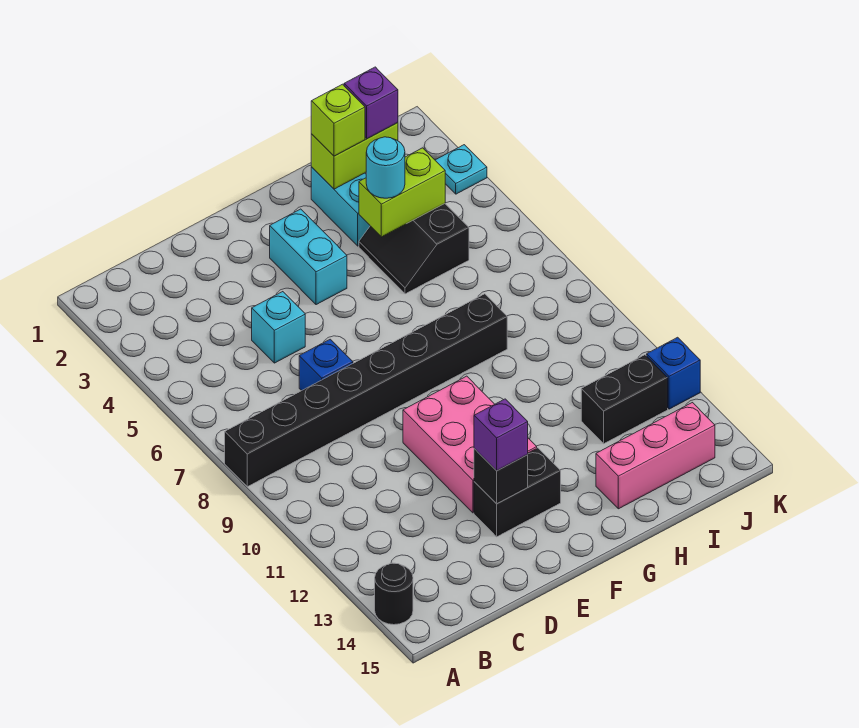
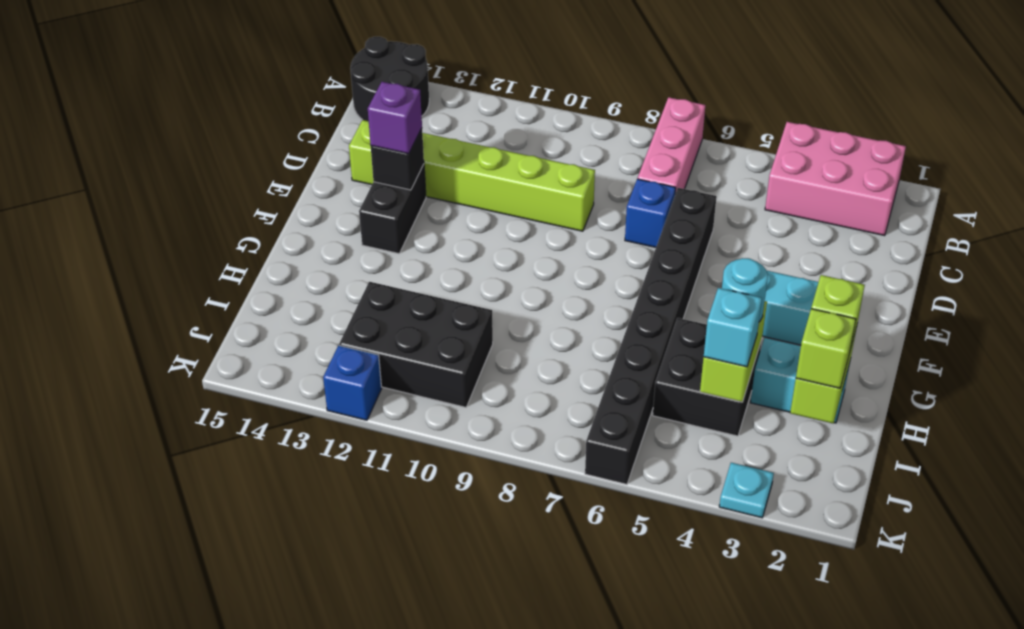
black 1x8 brick [225,294,507,487] -> black 1x8 brick moved to [585,188,717,484]
black 1x1 round brick [375,563,413,625] -> black 2x2 round brick [350,37,429,121]
cyan 1x1 brick [252,292,305,363] -> cyan 1x1 brick moved to [704,288,762,367]
none -> lime 1x6 brick [349,120,595,231]
pink 2x3 brick [403,376,537,513] -> pink 2x3 brick moved to [765,122,906,236]
black 2x2 slope [359,204,469,294] -> black 2x2 brick [653,318,762,436]
pink 1x3 brick [596,403,715,509] -> pink 1x3 brick moved to [638,97,705,193]
purple 1x1 brick [344,67,398,139] -> lime 1x1 brick [796,309,856,388]
black 1x2 brick [581,355,668,444] -> black 2x3 brick [339,282,493,407]

